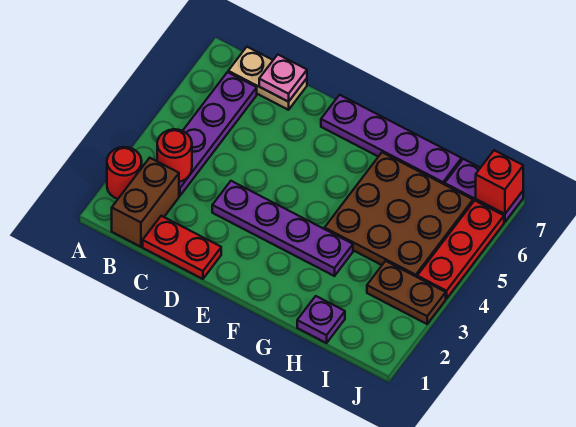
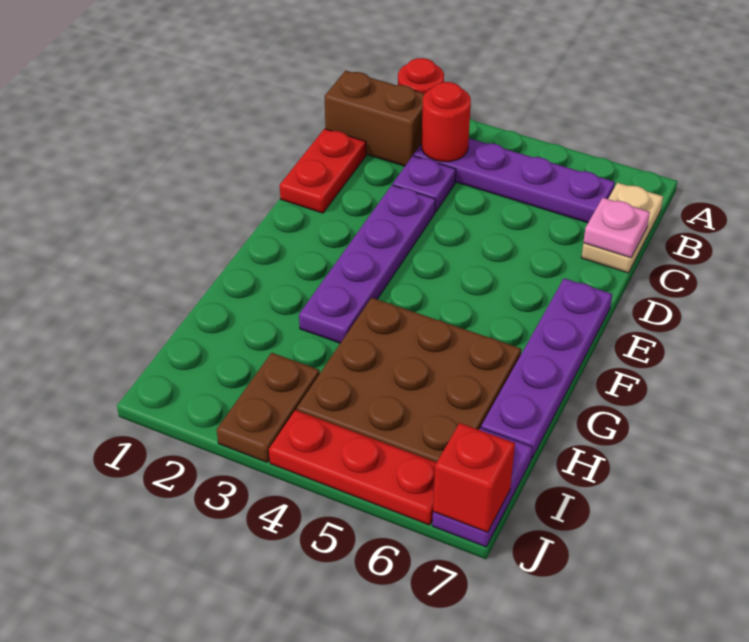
purple 1x1 plate [297,296,345,343] -> purple 1x1 plate moved to [393,156,456,212]

